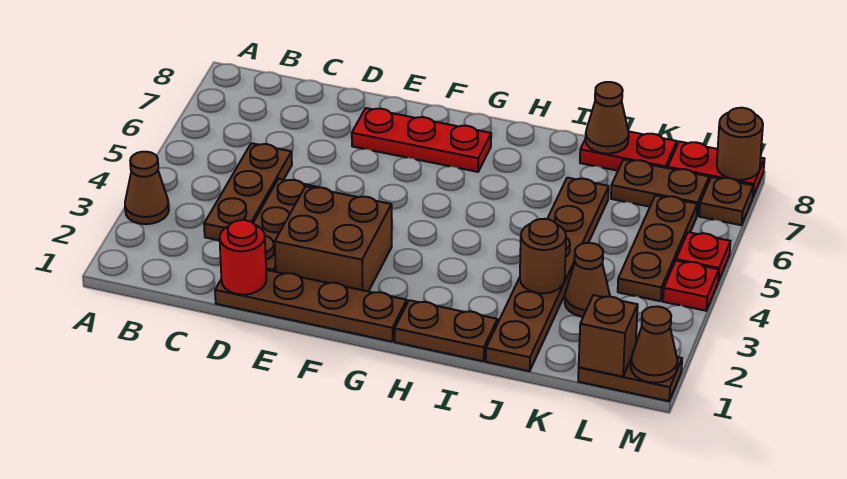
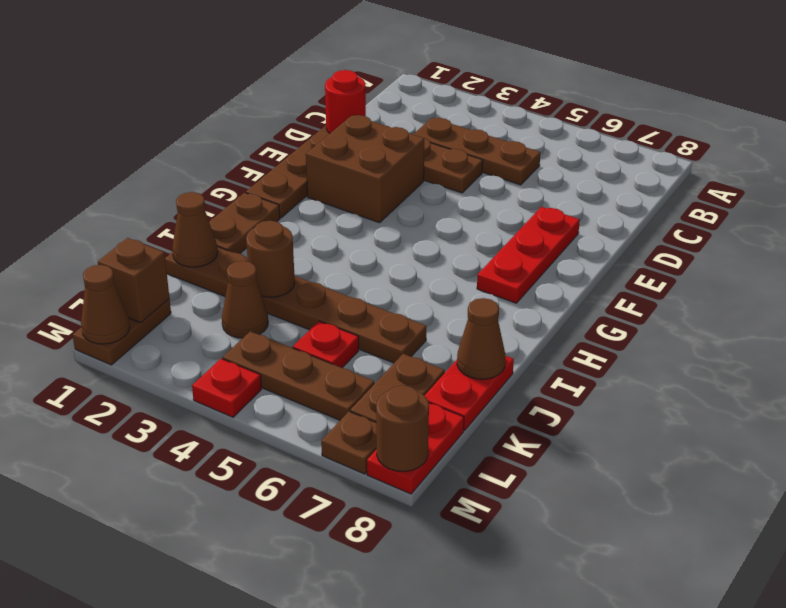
brown 1x1 cone [125,152,169,224] -> brown 1x1 cone moved to [172,192,218,267]
red 1x1 plate [676,232,730,281] -> red 1x1 plate moved to [293,321,359,368]

